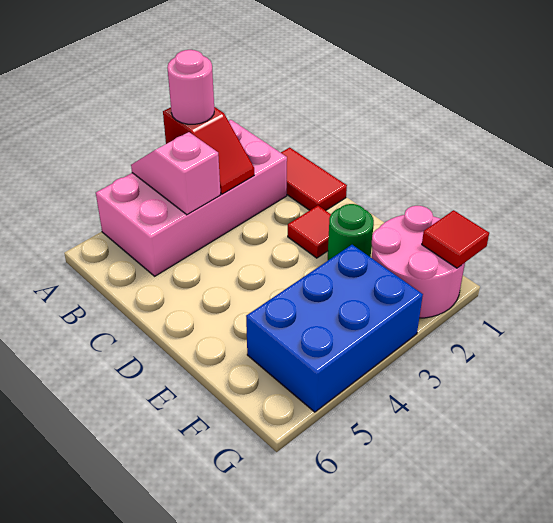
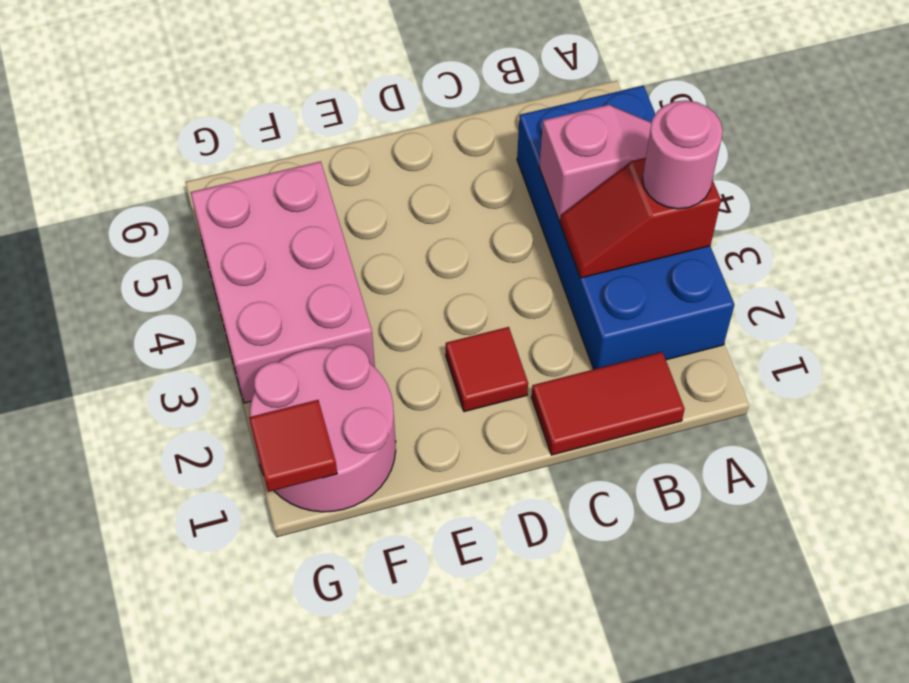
pink 2x4 brick [96,120,287,276] -> blue 2x4 brick [517,86,734,369]
green 1x1 round brick [328,204,374,260] -> none
blue 2x3 brick [246,245,423,412] -> pink 2x3 brick [191,161,375,403]

